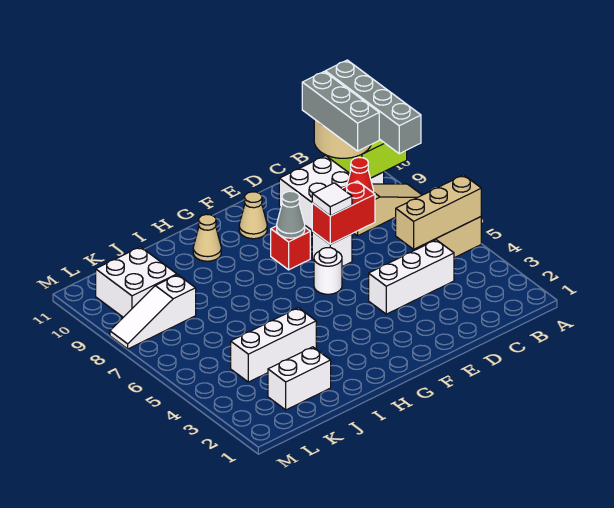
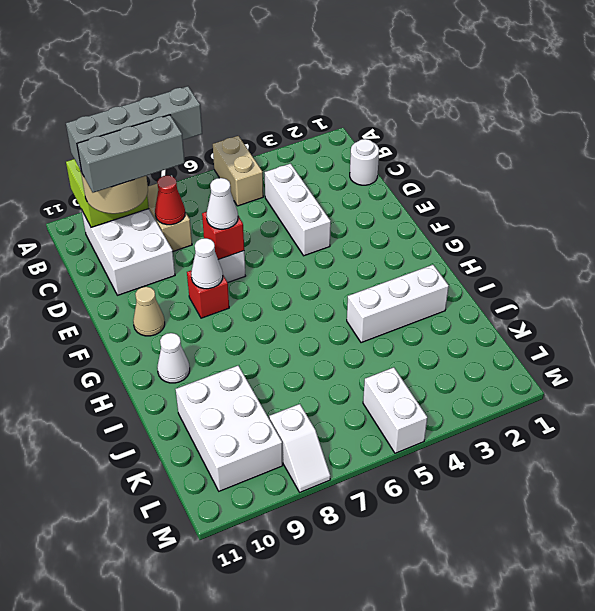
tan 1x3 brick [396,175,481,249] -> none
red 1x2 brick [312,181,375,244] -> red 1x1 brick [202,212,244,260]
white 1x1 tile [312,183,352,216] -> white 1x1 cone [207,178,238,229]
white 1x1 round brick [314,248,342,294] -> white 1x1 round brick moved to [350,139,379,185]
grey 1x1 cone [277,191,305,238] -> white 1x1 cone [191,238,223,289]
tan 1x1 cone [193,214,221,261] -> white 1x1 cone [157,333,190,383]
white 1x3 brick [231,308,316,382] -> white 1x3 brick turned to [347,265,449,343]
white 1x2 brick [268,347,331,410] -> white 1x2 brick moved to [363,367,427,453]
white 1x3 slope [110,275,196,349] -> white 1x2 slope [269,404,330,492]
white 2x2 brick [96,247,177,317] -> white 2x3 brick [176,366,283,491]

